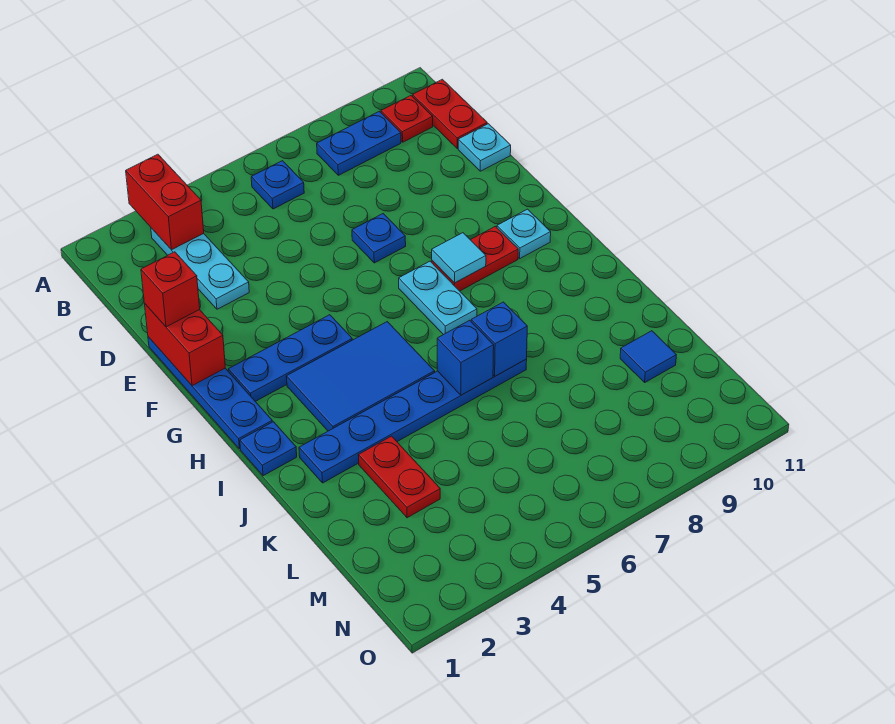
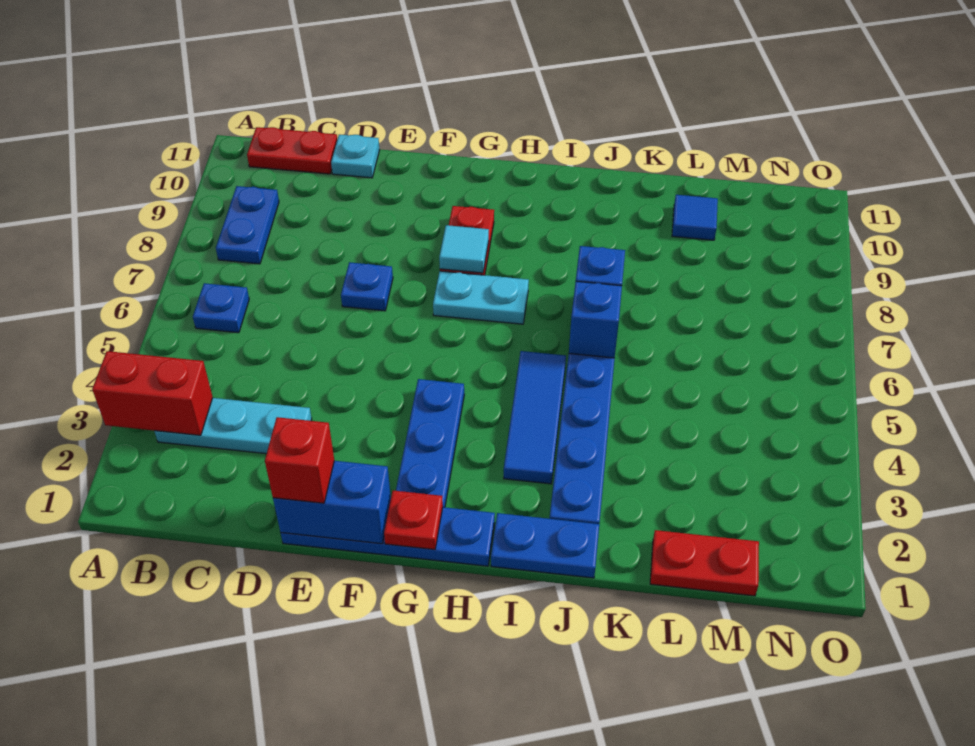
red 1x1 plate [381,96,433,142] -> red 1x1 plate moved to [384,490,443,550]
red 1x2 brick [145,304,225,386] -> blue 1x2 brick [273,461,391,544]
cyan 1x1 plate [497,209,551,258] -> none
blue 2x3 tile [286,322,435,431] -> blue 1x3 tile [504,351,566,484]
blue 1x1 plate [240,422,297,476] -> blue 1x2 plate [491,513,599,578]
red 1x2 plate [358,436,440,518] -> red 1x2 plate moved to [650,530,759,596]

